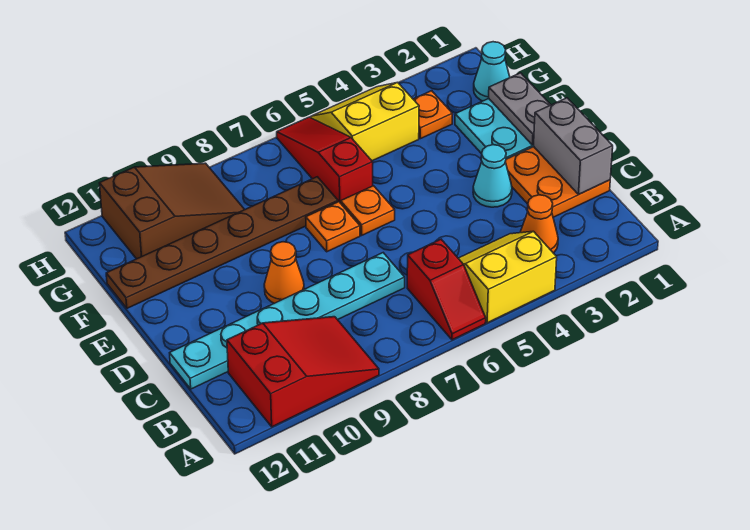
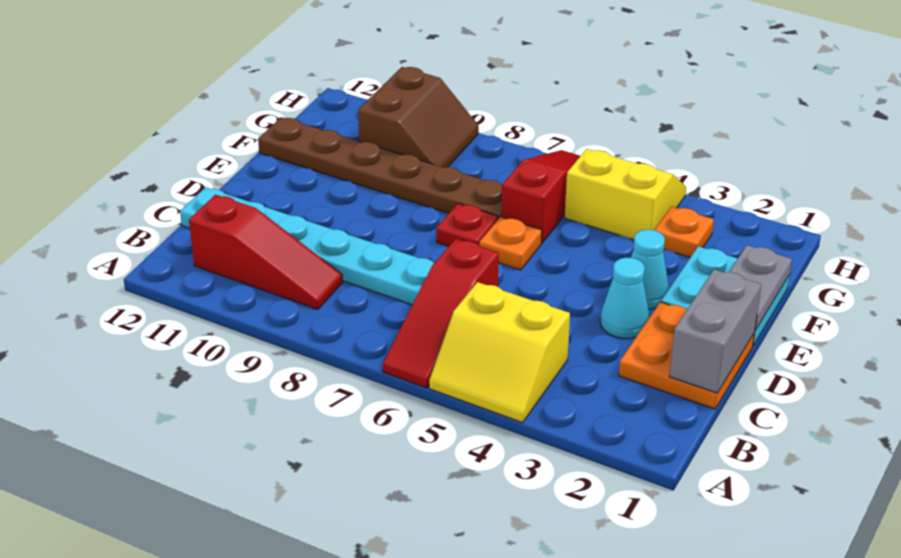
yellow 2x2 slope [458,231,557,323] -> yellow 2x2 slope turned to [429,282,570,423]
red 1x2 slope [407,239,486,340] -> red 1x3 slope [383,239,499,388]
red 2x3 slope [227,317,379,427] -> red 1x3 slope [189,195,343,309]
orange 1x1 cone [520,195,558,253] -> none
orange 1x1 cone [264,242,304,303] -> none
orange 1x1 plate [306,202,360,252] -> red 1x1 plate [436,203,498,246]
cyan 1x1 cone [474,42,510,101] -> cyan 1x1 cone moved to [631,230,669,309]
brown 2x3 slope [100,163,245,259] -> brown 2x2 slope [358,67,479,167]

